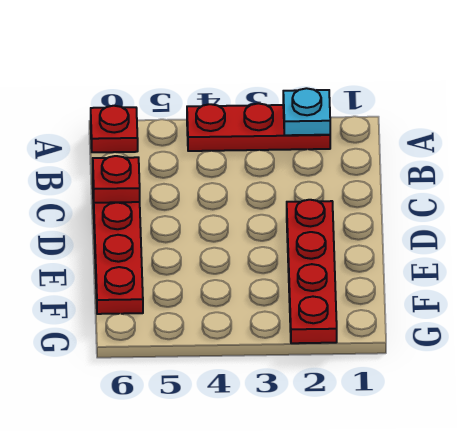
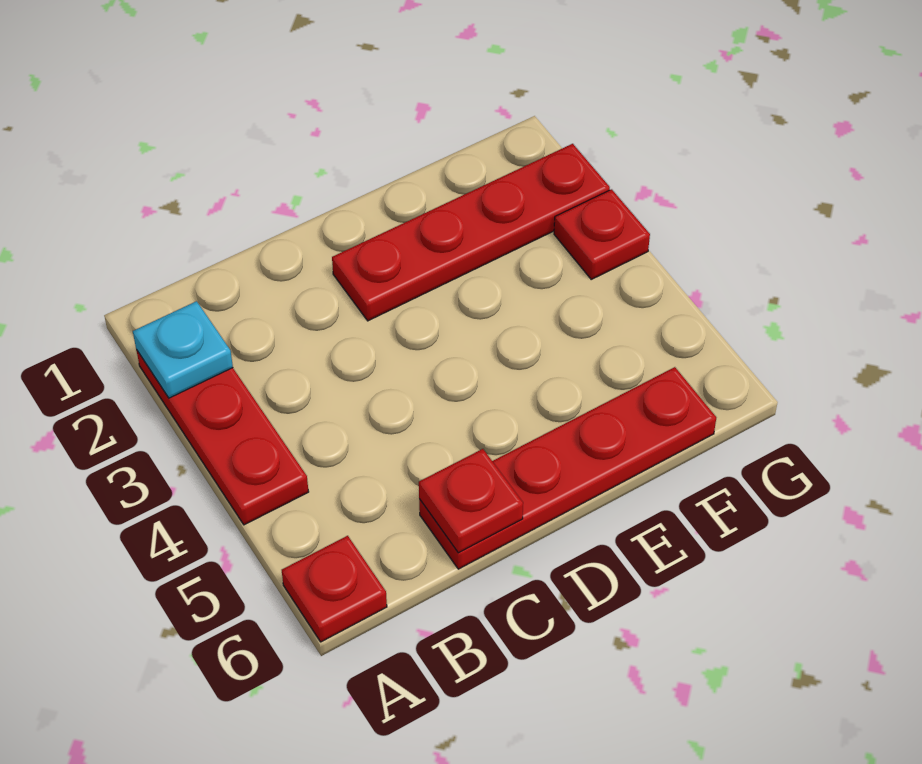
none -> red 1x1 plate [554,189,650,279]

